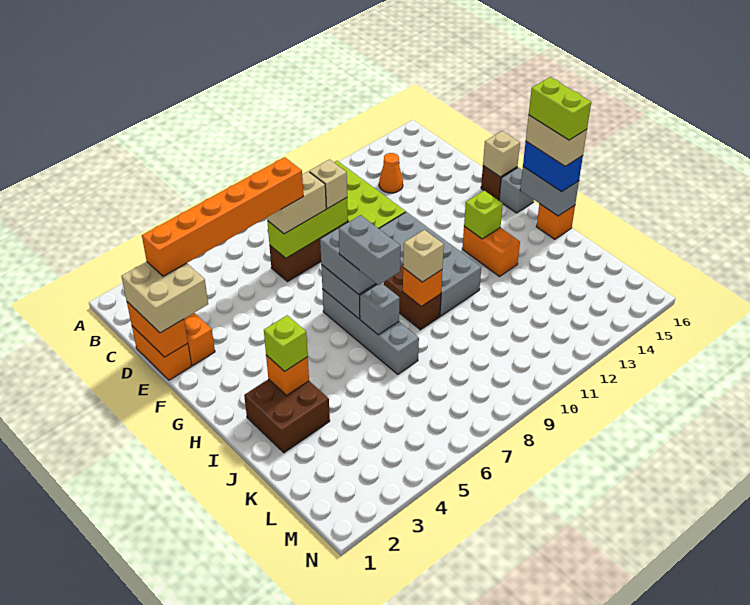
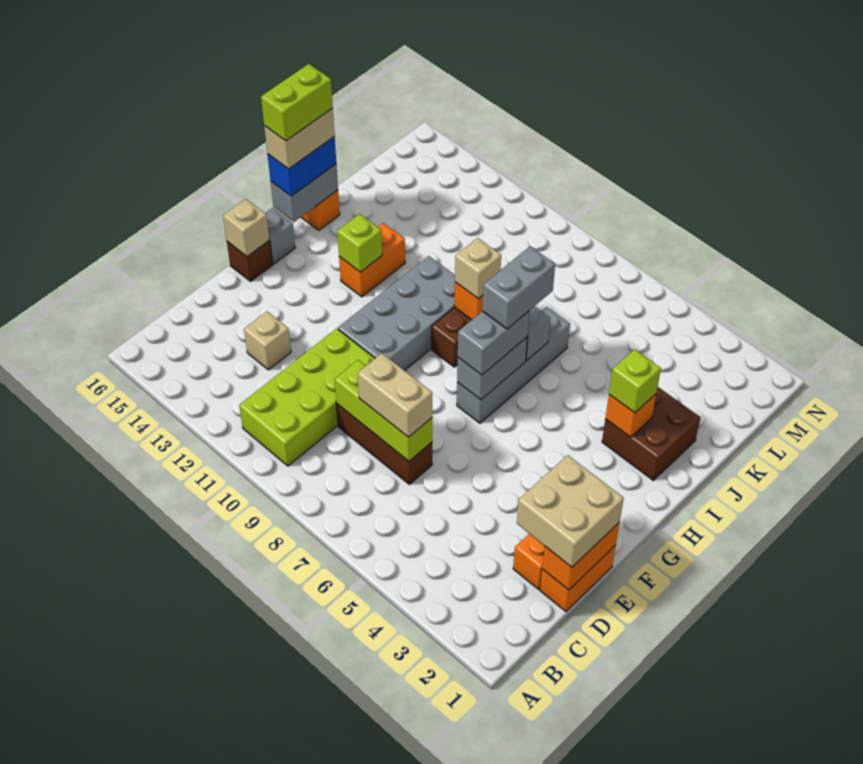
orange 1x1 cone [379,153,403,193] -> none
orange 1x6 brick [142,157,303,276] -> none
tan 1x1 brick [309,160,347,209] -> tan 1x1 brick moved to [244,312,291,370]

